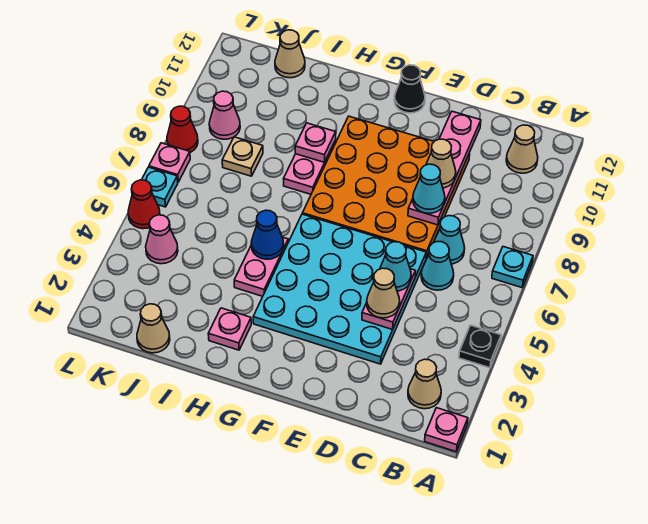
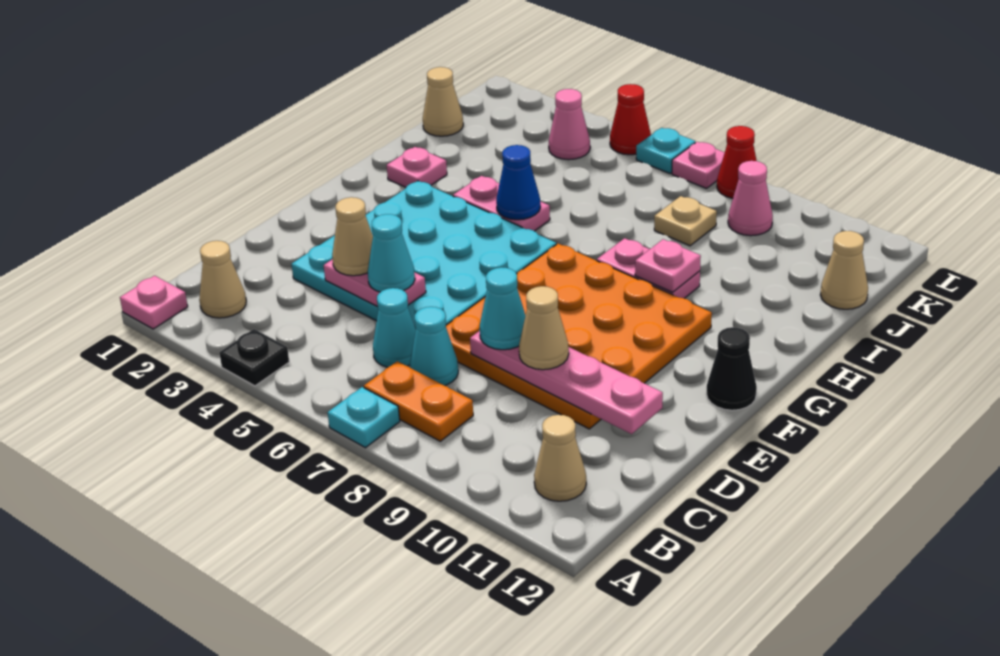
none -> orange 1x2 plate [364,361,473,441]

